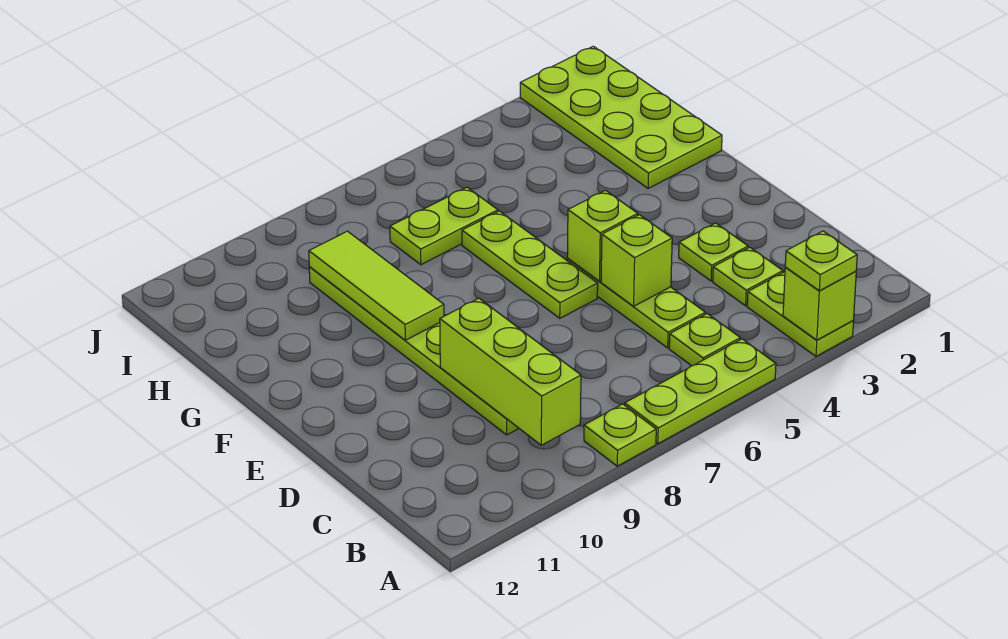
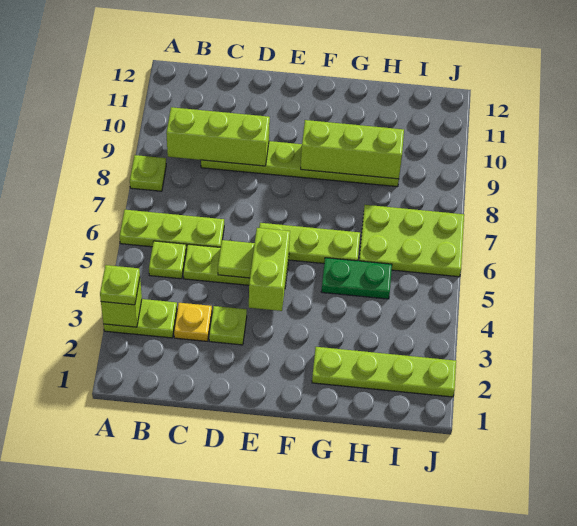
lime 1x3 plate [625,339,776,444] -> lime 1x3 plate turned to [120,210,224,250]
lime 1x1 plate [713,247,783,306] -> yellow 1x1 plate [174,303,212,341]
lime 1x1 brick [601,215,672,306] -> lime 1x1 tile [218,240,255,278]
lime 1x1 brick [567,190,638,281] -> lime 1x2 brick [249,228,290,311]
lime 1x3 tile [309,231,444,340] -> lime 1x3 brick [301,120,404,179]
lime 2x4 plate [520,46,722,188] -> lime 1x4 plate [312,347,456,397]
none -> green 1x2 plate [321,258,392,299]
lime 1x2 plate [390,187,498,265] -> lime 2x3 plate [359,205,464,277]

